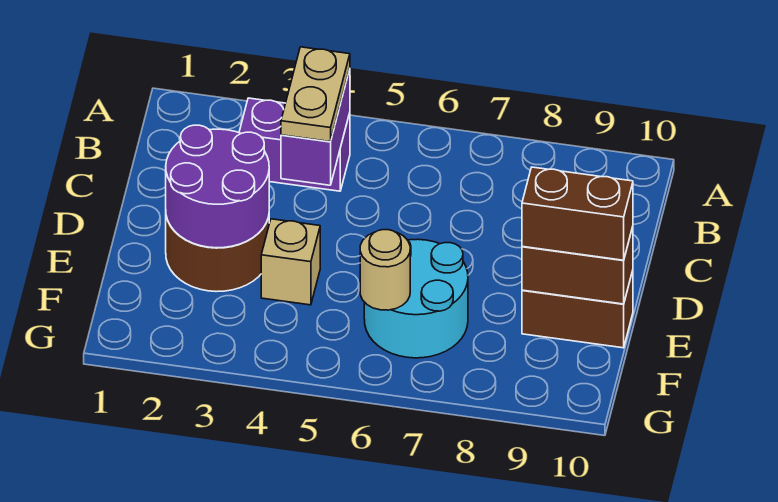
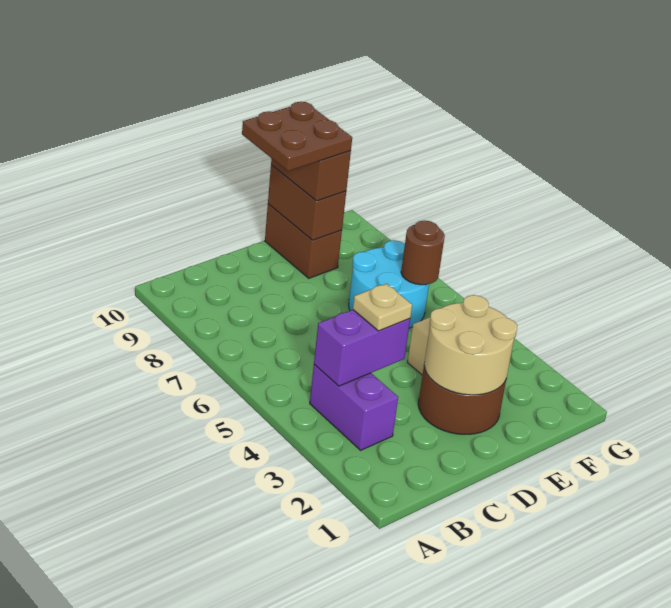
tan 1x2 plate [281,47,350,142] -> tan 1x1 plate [353,284,412,331]
purple 2x2 round brick [166,125,269,248] -> tan 2x2 round brick [424,295,517,395]
none -> brown 2x2 plate [242,102,352,171]
tan 1x1 round brick [360,230,410,310] -> brown 1x1 round brick [401,221,445,285]

